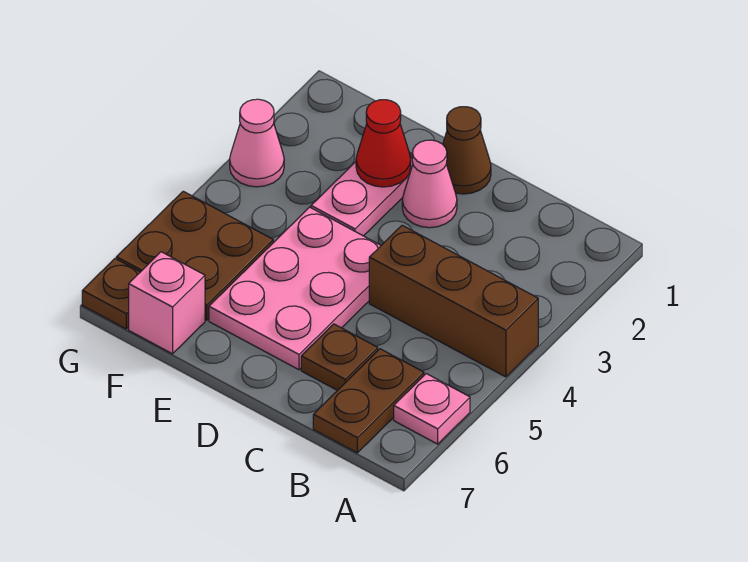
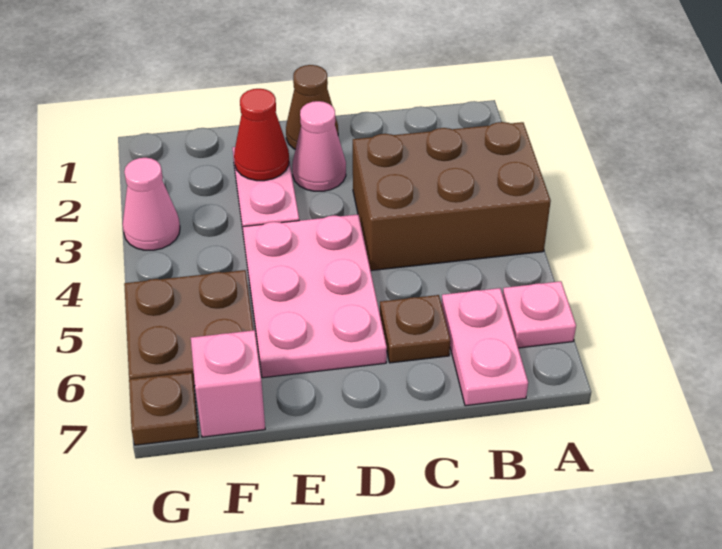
brown 1x3 brick [369,225,538,377] -> brown 2x3 brick [353,122,551,271]
brown 1x2 plate [313,349,424,453] -> pink 1x2 plate [441,288,528,406]

